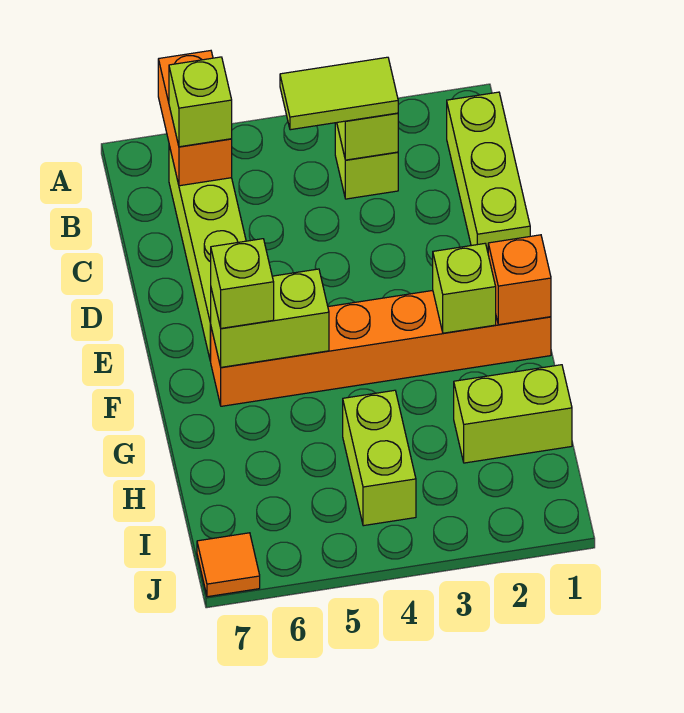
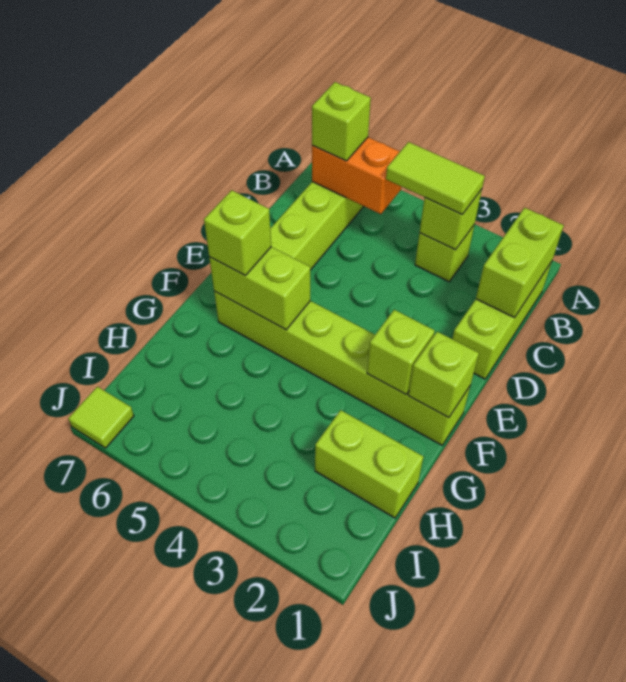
orange 1x2 brick [158,51,232,186] -> orange 1x2 brick turned to [312,137,401,214]
orange 1x6 brick [211,291,551,406] -> lime 1x6 brick [214,291,470,445]
orange 1x1 brick [488,235,551,325] -> lime 1x1 brick [408,332,479,418]
lime 1x2 brick [343,390,416,526] -> lime 1x2 brick moved to [476,208,564,318]
orange 1x1 tile [197,533,260,597] -> lime 1x1 tile [68,387,134,448]

